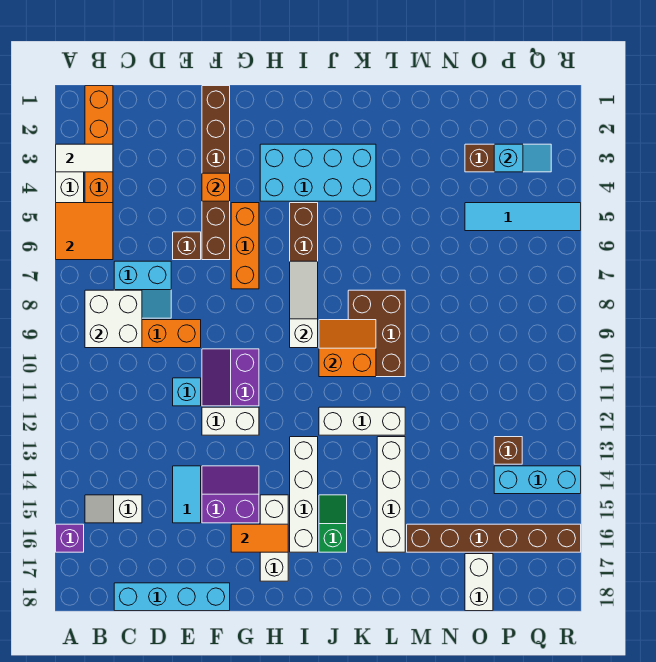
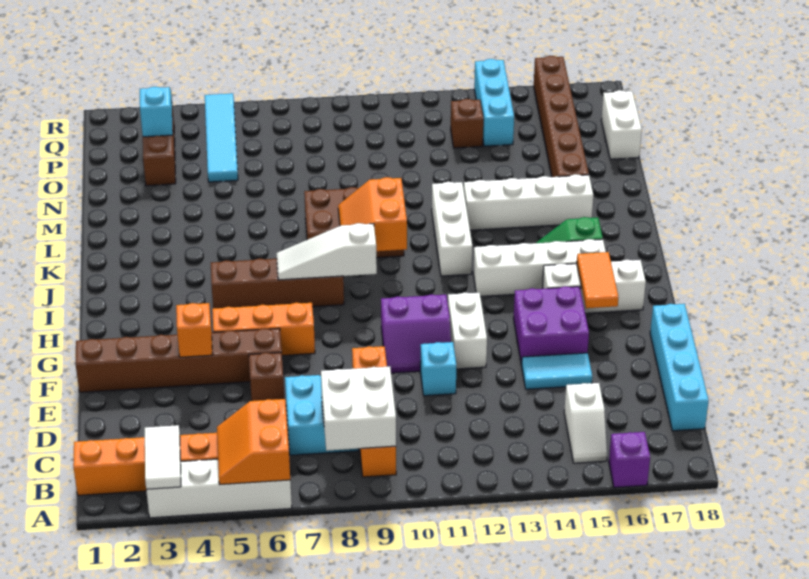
orange 2x2 tile [56,203,113,260] -> orange 2x2 slope [217,399,290,485]
purple 2x2 slope [202,466,259,523] -> purple 2x2 brick [513,286,589,365]
cyan 2x4 brick [260,144,376,201] -> none
white 1x2 brick [465,554,493,611] -> white 1x2 brick turned to [601,90,642,159]

